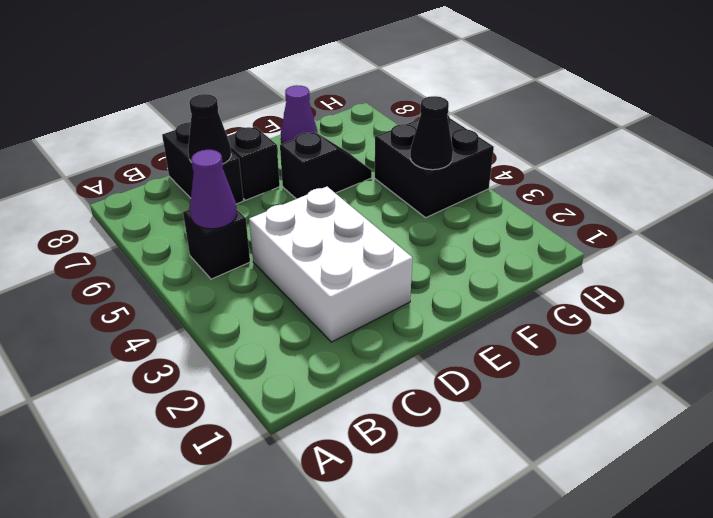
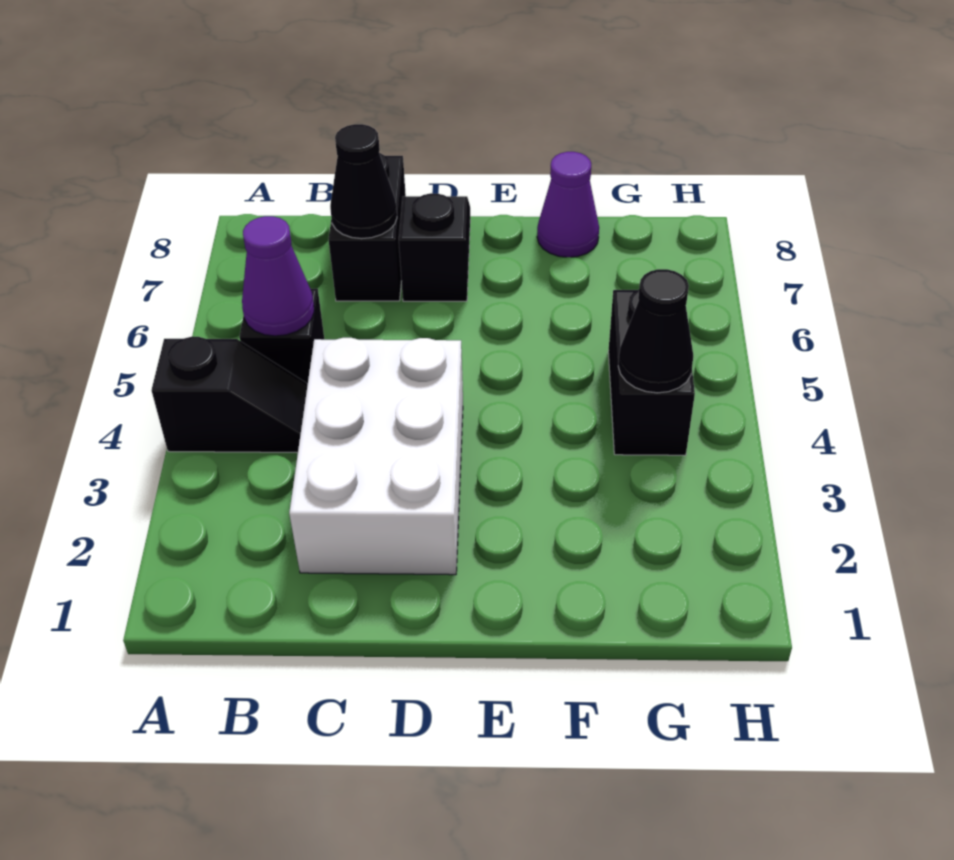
black 1x2 slope [280,132,372,199] -> black 1x2 slope moved to [152,337,308,452]
black 2x2 brick [374,115,494,218] -> black 1x2 brick [608,290,695,455]

